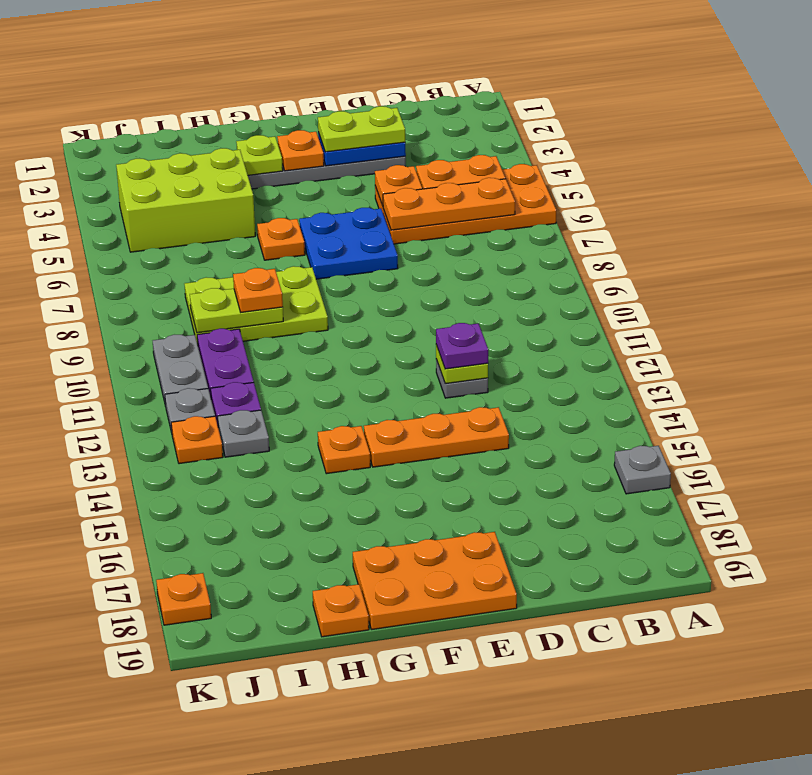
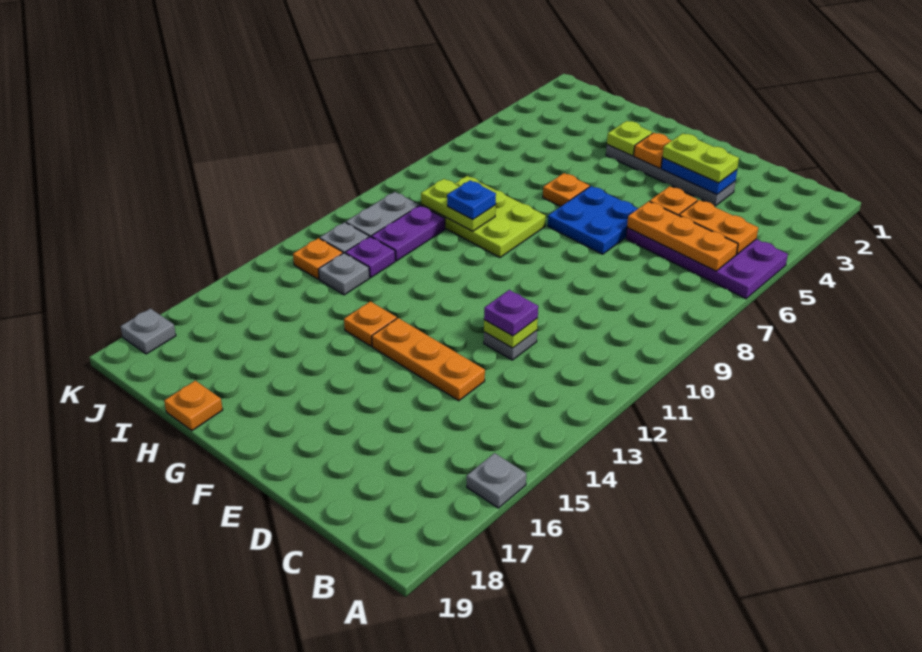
orange 2x4 plate [375,164,556,244] -> purple 2x4 plate [626,228,788,299]
orange 2x3 plate [353,532,517,630] -> none
lime 2x3 brick [116,148,255,252] -> none
orange 1x1 plate [233,268,283,312] -> blue 1x1 plate [447,180,496,220]
orange 1x1 plate [156,573,211,625] -> grey 1x1 plate [121,309,176,354]

